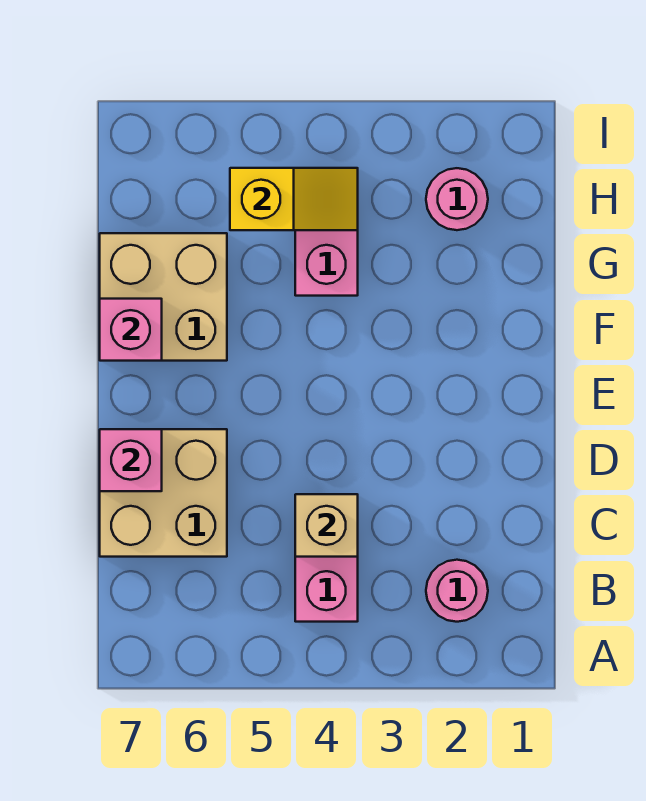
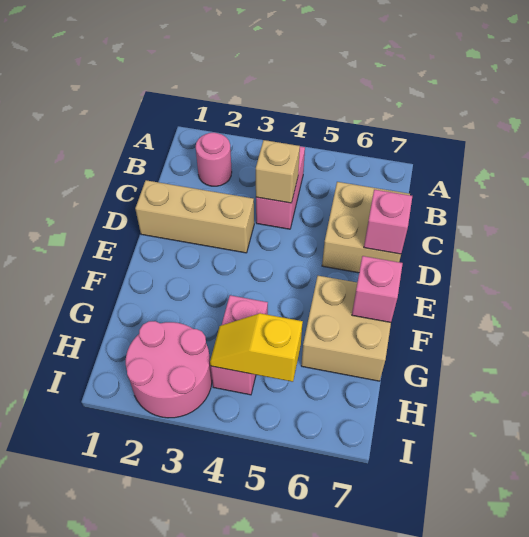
none -> tan 1x3 brick [135,180,254,253]
pink 1x1 round brick [426,168,488,230] -> pink 2x2 round brick [126,321,212,418]

